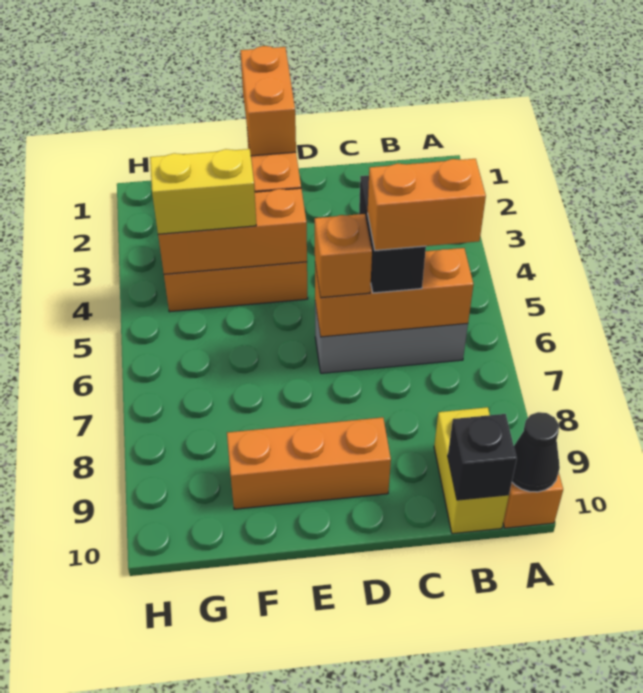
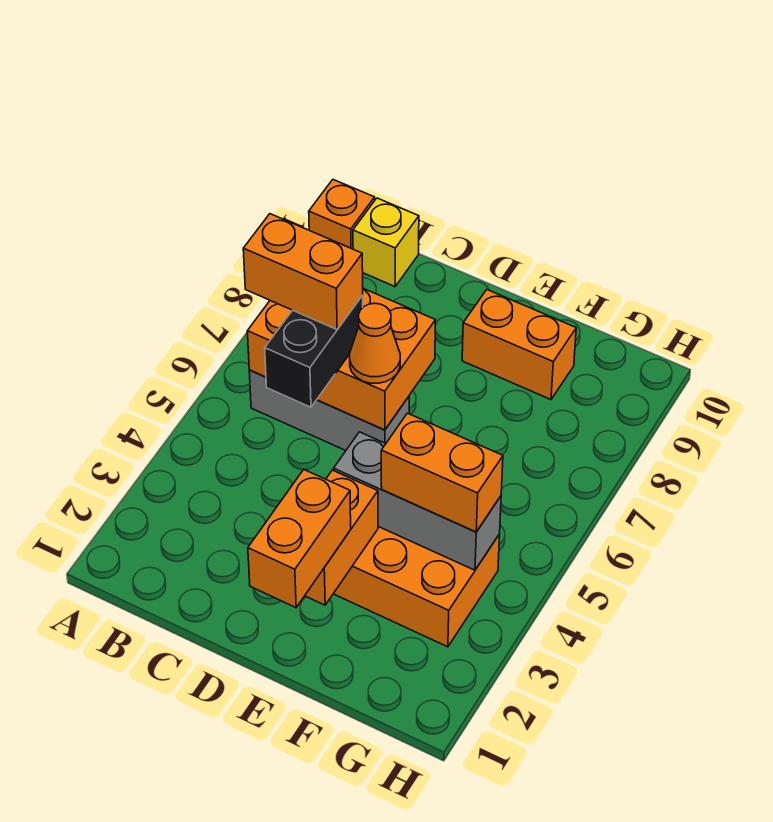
black 1x1 cone [512,412,560,492] -> none
orange 1x3 brick [315,248,473,337] -> orange 2x3 brick [247,288,436,430]
yellow 1x2 brick [434,407,509,534] -> yellow 1x1 brick [353,198,419,286]
black 1x1 brick [448,414,517,500] -> none
orange 1x1 brick [315,214,372,298] -> orange 1x1 cone [350,303,400,383]
orange 1x3 brick [227,417,391,509] -> orange 1x2 brick [462,290,576,400]
orange 1x3 brick [158,188,307,274] -> grey 1x3 brick [334,432,501,570]
yellow 1x2 brick [150,149,256,234] -> orange 1x2 brick [381,413,503,532]

